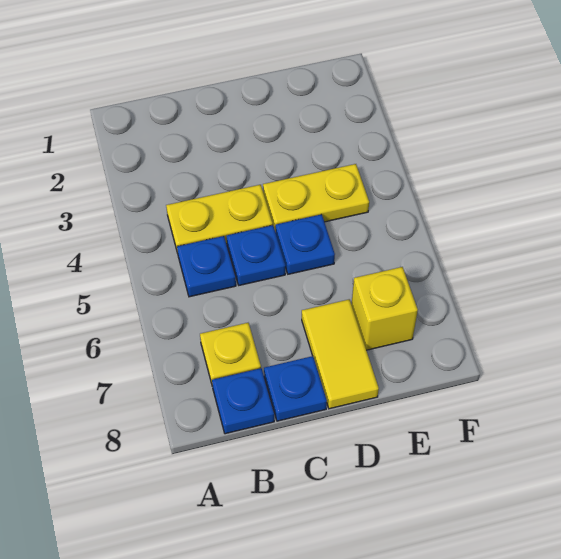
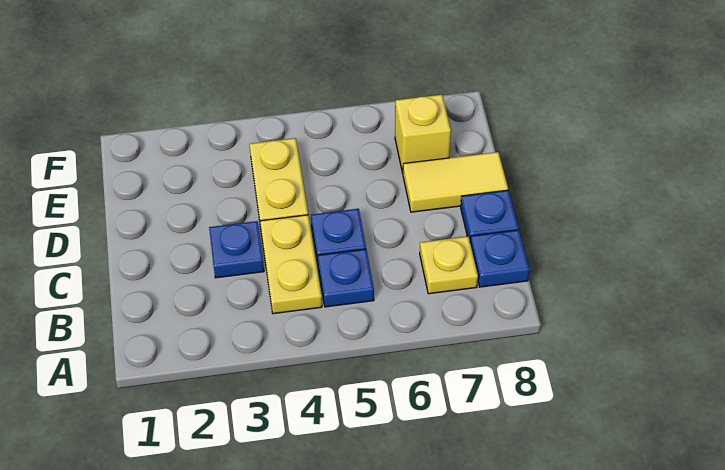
blue 1x1 plate [276,214,335,274] -> blue 1x1 plate moved to [209,221,264,278]

